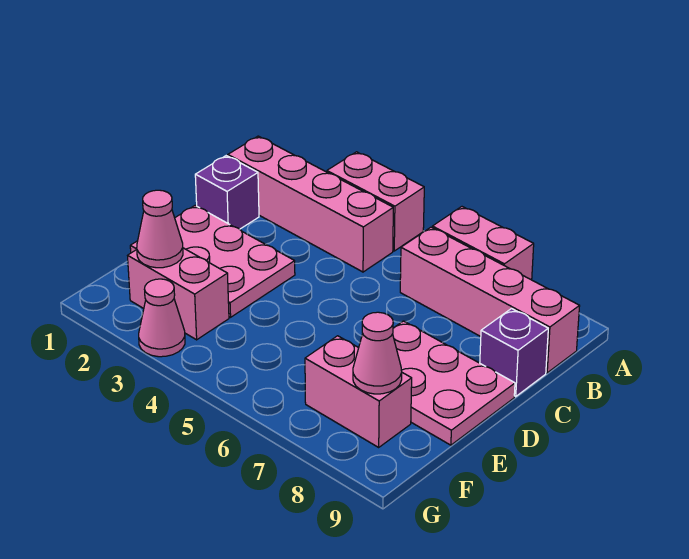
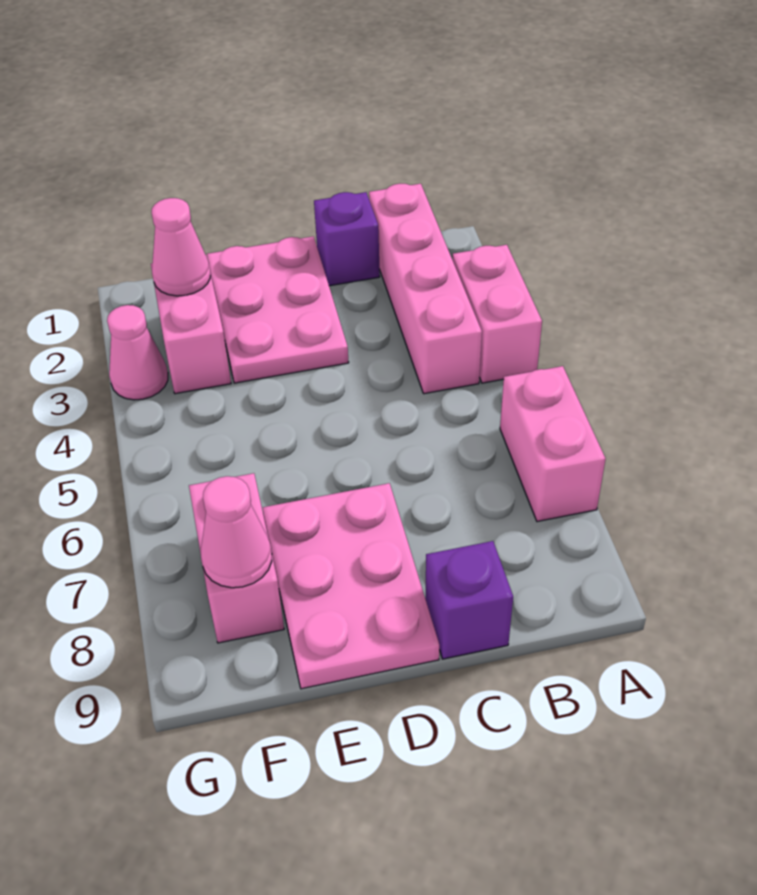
pink 1x4 brick [400,227,580,373] -> none

